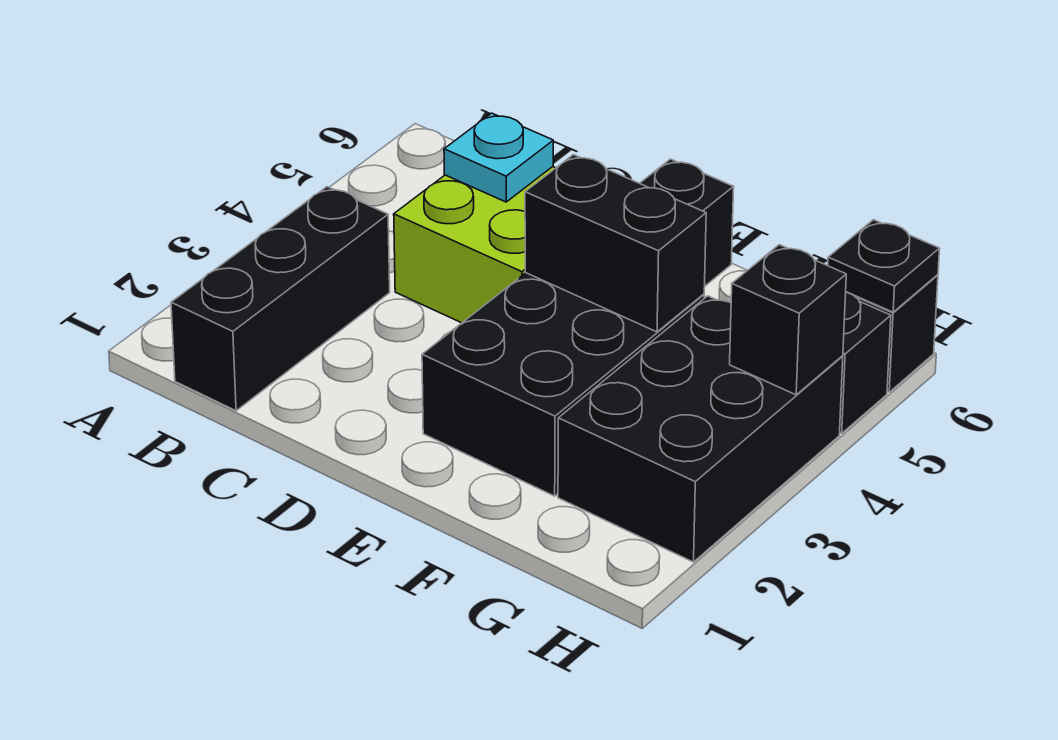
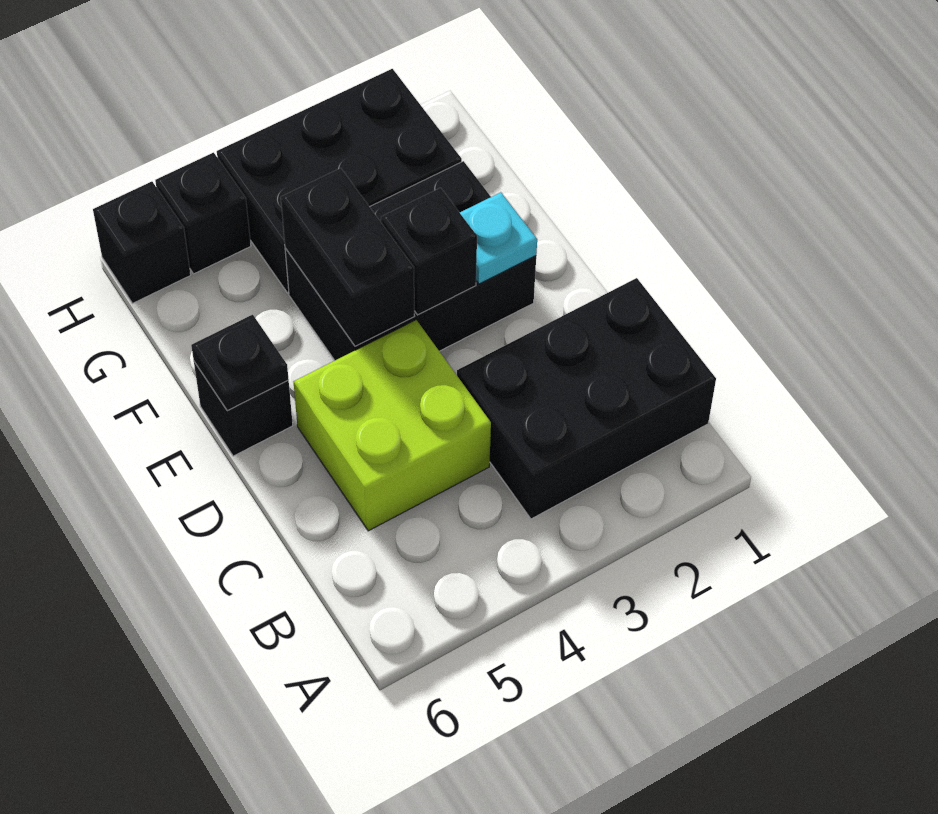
black 1x3 brick [171,187,390,411] -> black 2x3 brick [457,278,716,519]
cyan 1x1 plate [444,113,553,202] -> cyan 1x1 plate moved to [460,192,537,284]
black 1x1 brick [730,245,846,395] -> black 1x1 brick moved to [381,188,477,315]
black 1x1 plate [828,220,940,312] -> black 1x1 plate moved to [191,315,289,411]

